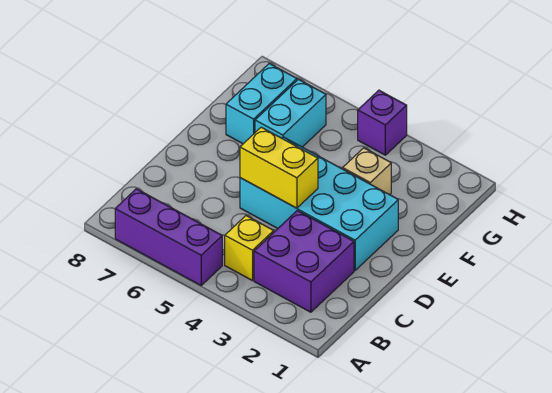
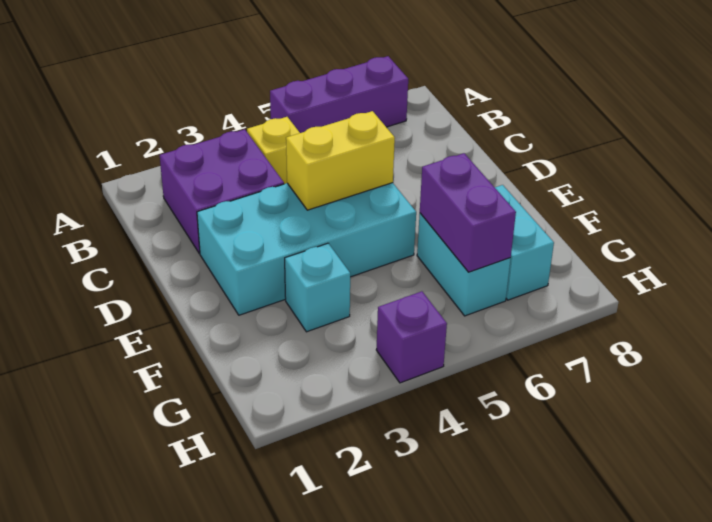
tan 1x1 brick [343,148,391,195] -> cyan 1x1 brick [285,243,350,332]
none -> purple 1x2 brick [420,153,516,272]

